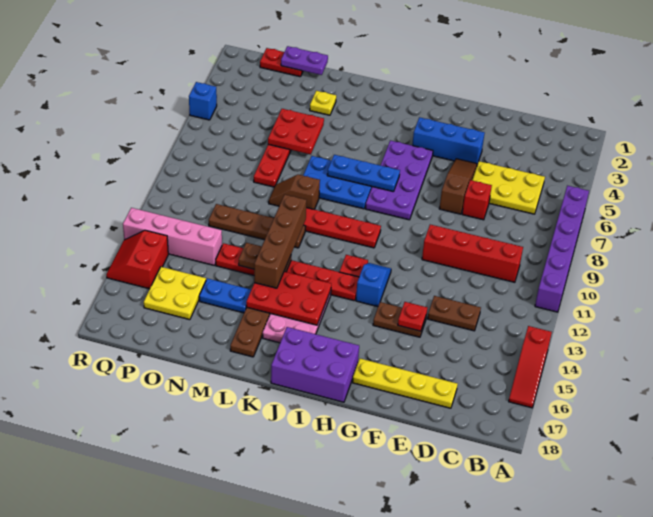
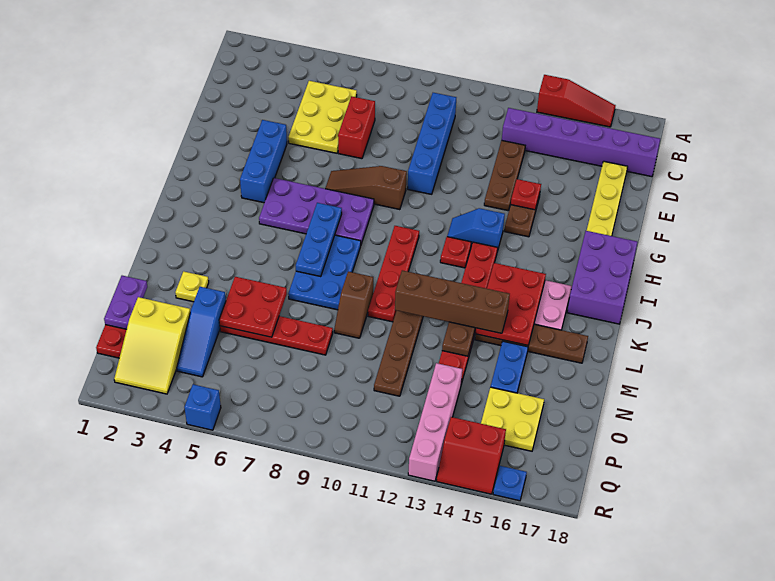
purple 1x6 brick [535,186,589,312] -> purple 1x6 brick moved to [502,108,660,177]
red 1x4 brick [422,225,523,282] -> blue 1x4 brick [408,93,456,194]
brown 1x2 plate [428,296,481,331] -> brown 1x3 plate [484,140,525,211]
red 1x1 brick [462,180,492,220] -> red 1x2 brick [338,96,375,159]
brown 1x3 slope [439,159,477,214] -> brown 1x3 slope moved to [325,166,407,210]
none -> blue 1x3 slope [177,287,226,377]
none -> yellow 2x3 slope [114,297,190,394]
none -> blue 1x1 plate [493,466,527,501]

